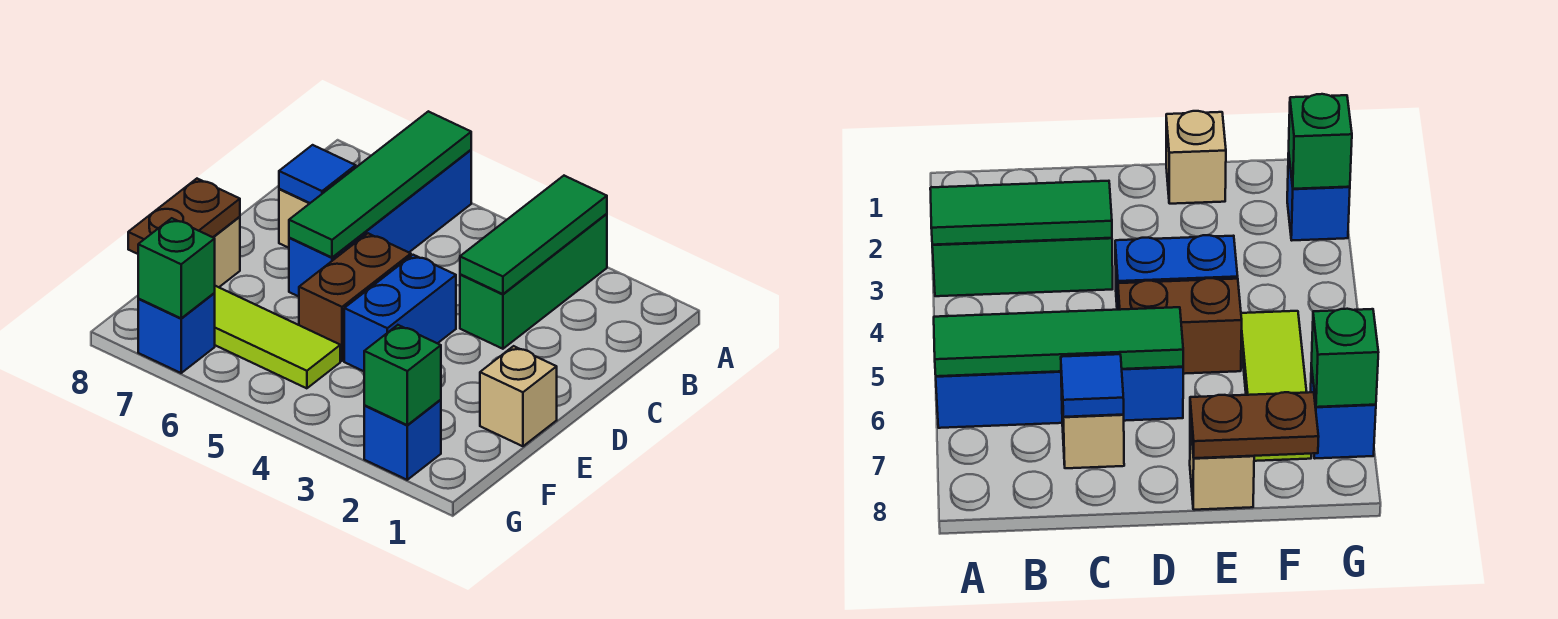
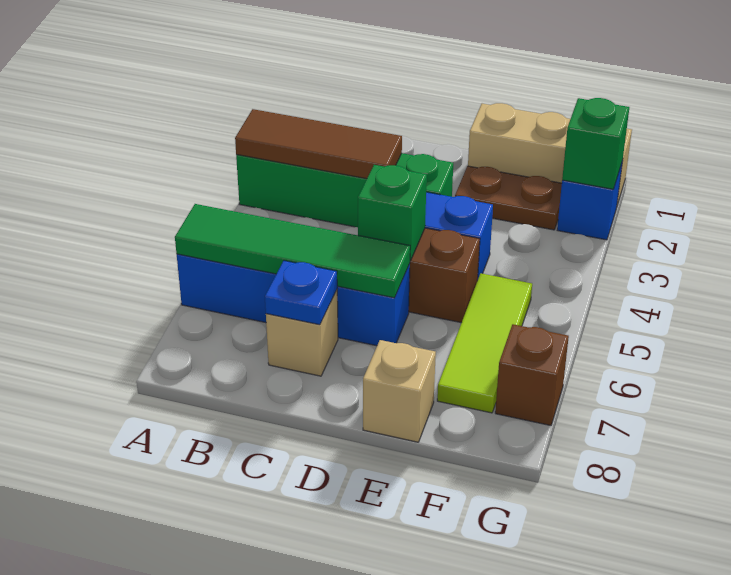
green 1x3 brick [460,214,607,349] -> green 1x4 brick [236,153,453,227]
green 1x3 tile [460,176,607,294] -> brown 1x3 tile [235,109,402,179]
blue 1x1 tile [279,145,356,203] -> blue 1x1 plate [265,261,337,325]
tan 1x1 brick [480,346,557,446] -> tan 1x3 brick [468,103,632,205]
brown 1x2 plate [128,179,240,254] -> brown 1x2 plate moved to [455,166,562,230]
blue 1x1 brick [138,293,215,373] -> brown 1x1 brick [495,324,569,426]
green 1x1 brick [138,218,215,318] -> green 1x1 brick moved to [358,165,427,261]

